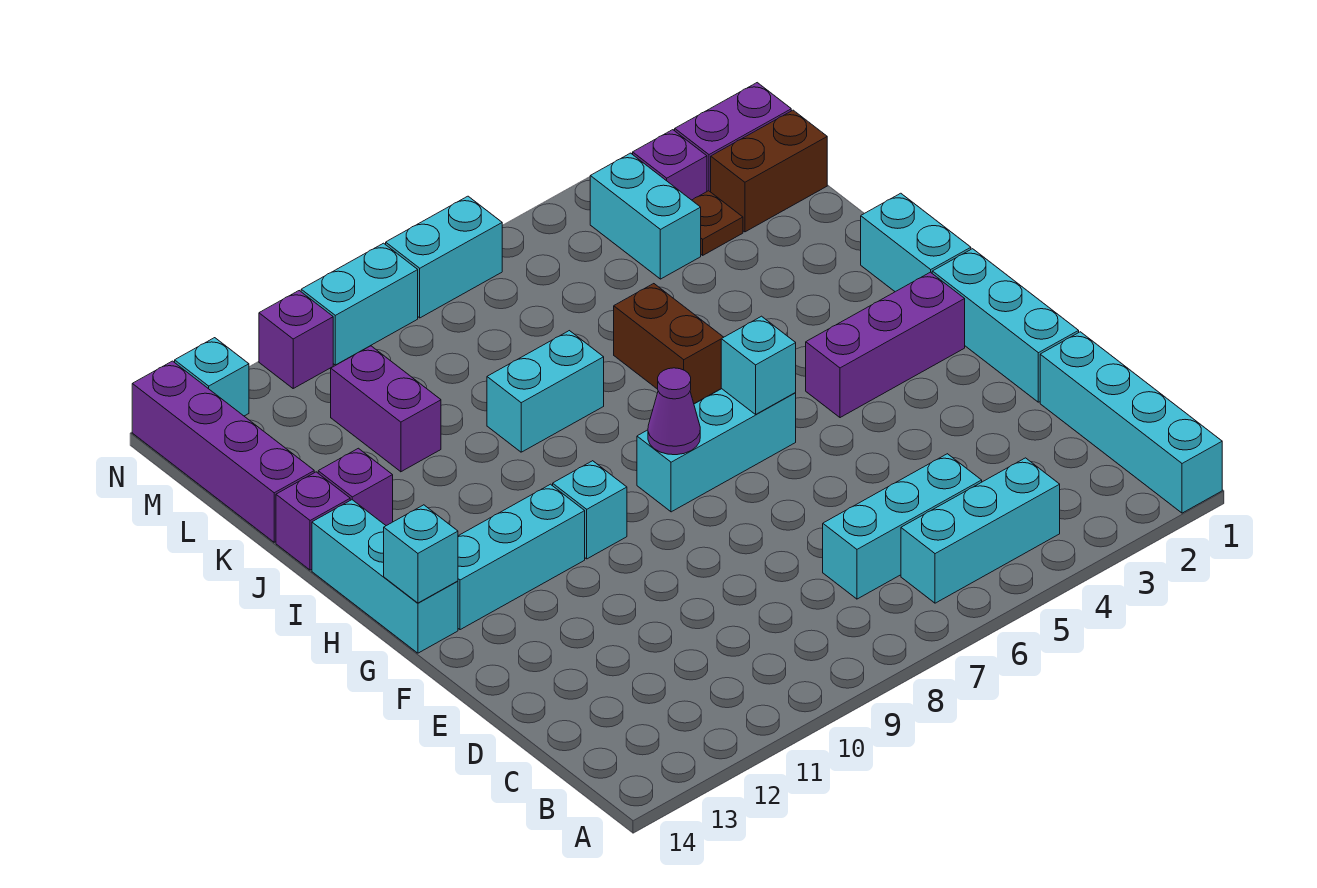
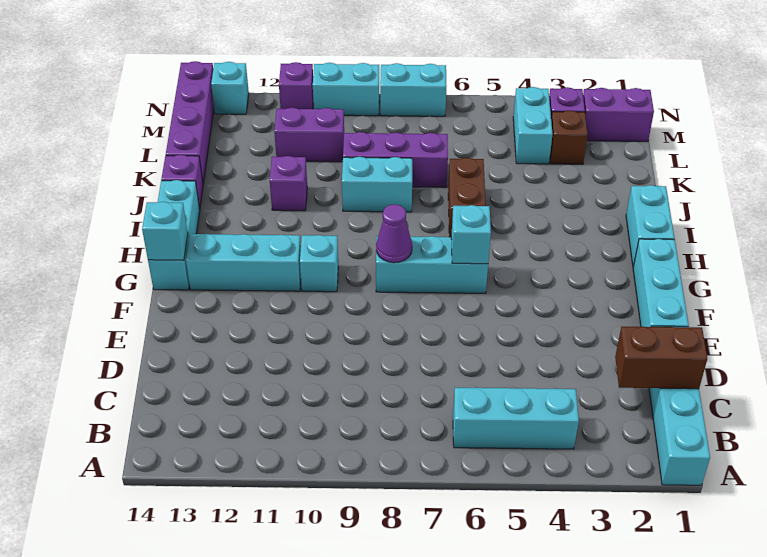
cyan 1x3 brick [823,454,982,599] -> none
purple 1x3 brick [806,272,965,418] -> purple 1x3 brick moved to [343,132,448,187]
purple 1x1 brick [318,448,393,526] -> purple 1x1 brick moved to [270,156,307,211]
purple 1x2 brick [331,346,441,472] -> purple 1x2 brick turned to [274,108,344,162]
brown 1x2 brick [711,110,827,232] -> brown 1x2 brick moved to [615,327,707,389]
brown 1x1 plate [692,191,743,255] -> brown 1x1 brick [550,110,588,164]

